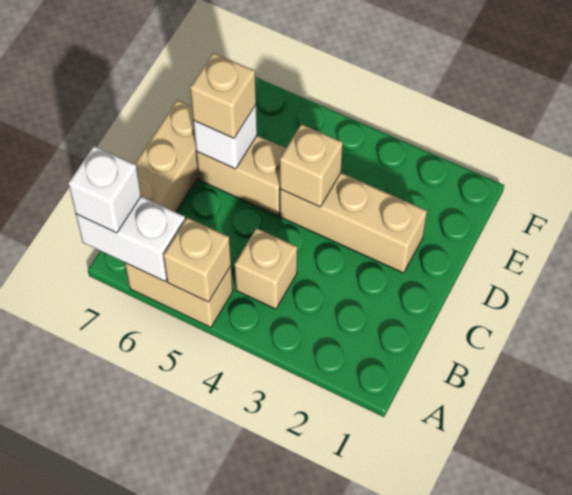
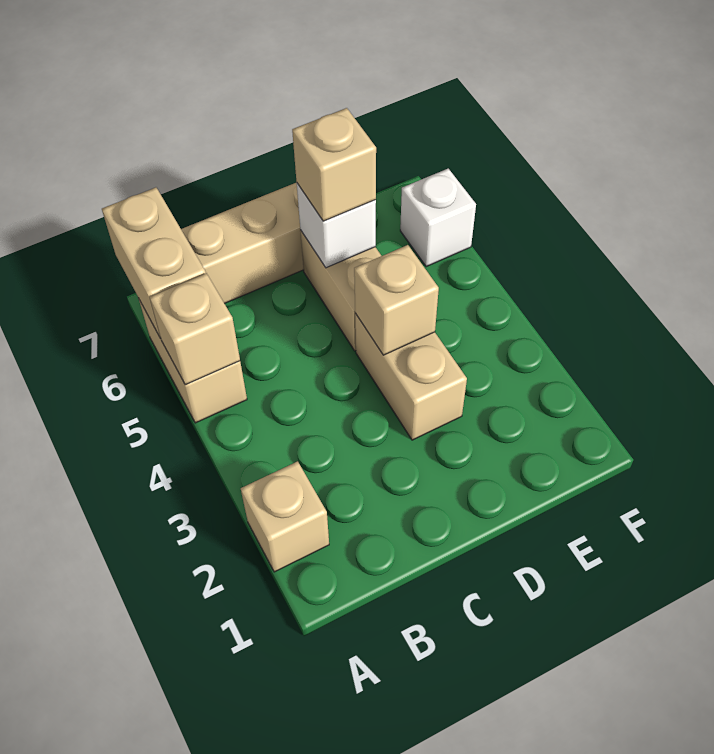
white 1x2 brick [76,196,185,281] -> tan 1x2 brick [102,187,206,338]
white 1x1 brick [68,146,141,233] -> white 1x1 brick moved to [400,169,476,267]
tan 1x1 brick [234,228,297,309] -> tan 1x1 brick moved to [241,461,329,572]
tan 1x3 brick [280,173,427,273] -> tan 1x2 brick [355,313,467,440]

